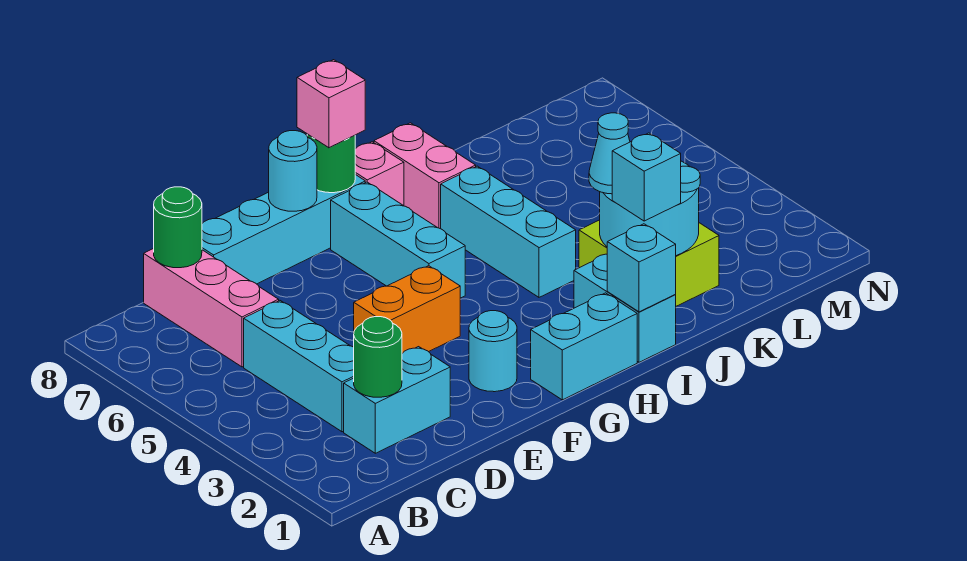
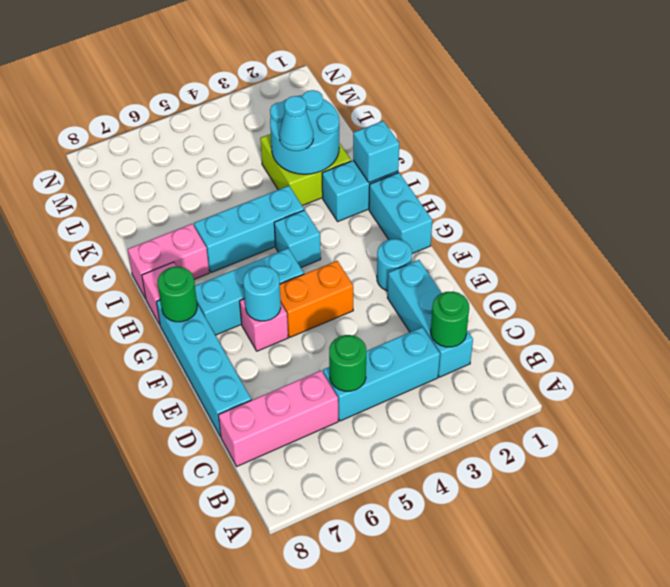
cyan 1x2 brick [344,347,450,453] -> cyan 1x3 brick [387,260,473,377]
green 1x1 round brick [154,187,202,268] -> green 1x1 round brick moved to [329,335,366,391]
orange 1x2 brick [354,266,460,353] -> orange 1x2 brick turned to [280,261,353,337]
cyan 1x1 round brick [269,131,317,211] -> cyan 1x1 round brick moved to [243,266,281,321]
pink 1x1 brick [297,60,365,148] -> pink 1x1 brick moved to [240,299,288,351]
cyan 1x1 brick [612,133,681,221] -> cyan 1x1 brick moved to [274,210,321,267]

